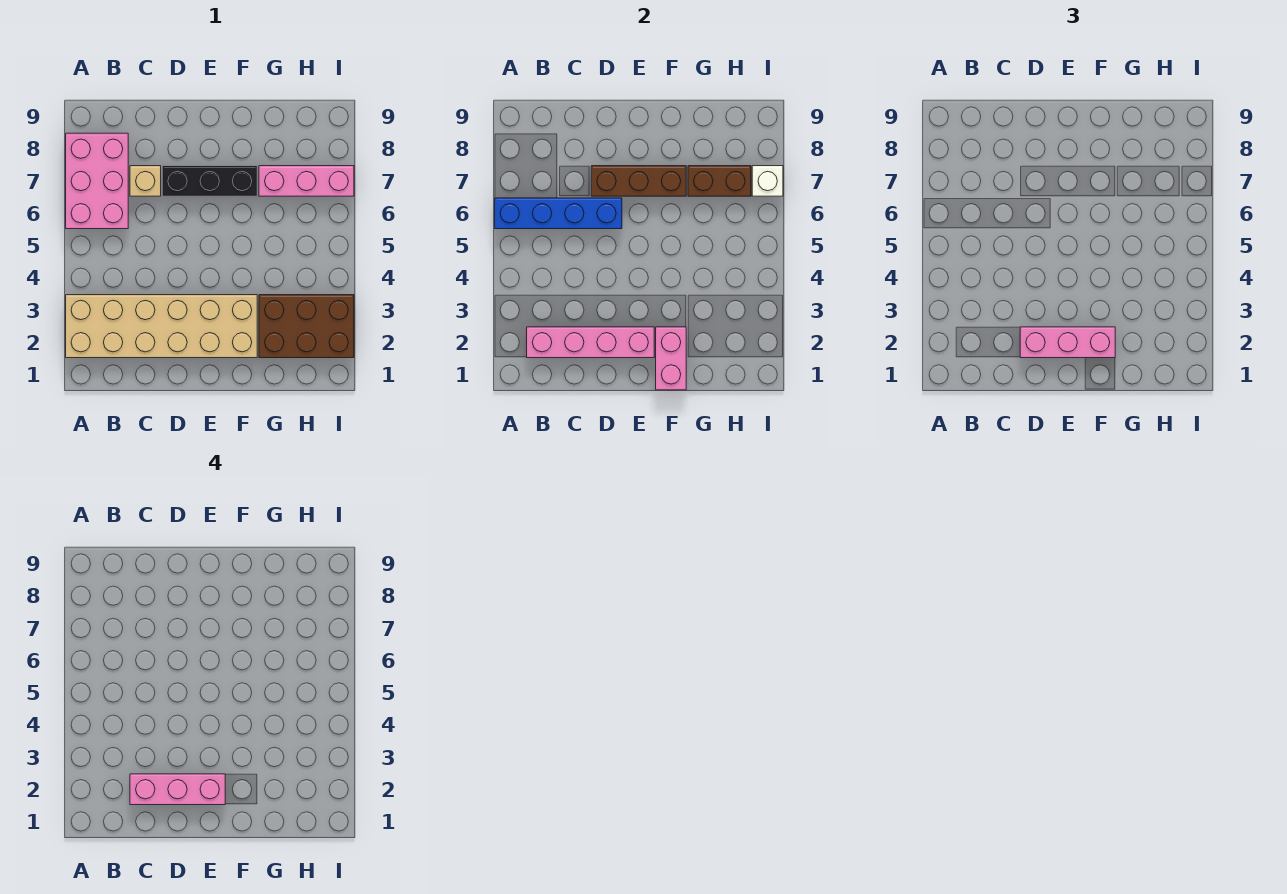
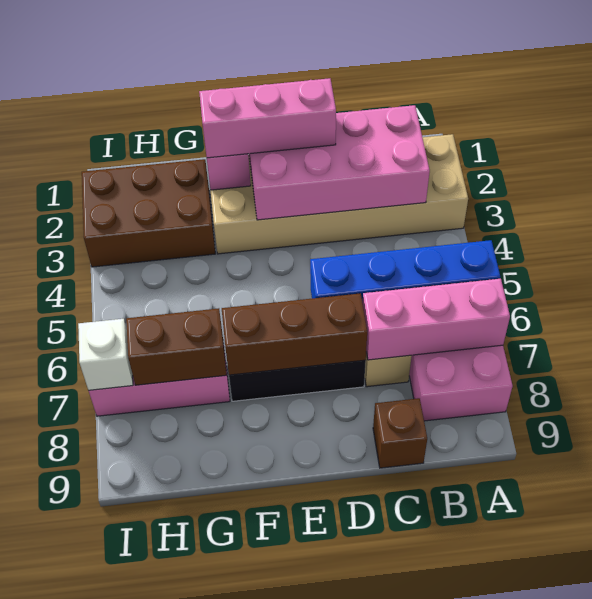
pink 1x4 brick [527,327,654,358] -> pink 2x4 brick [249,105,430,220]
pink 1x3 brick [130,774,225,805] -> pink 1x3 brick moved to [363,279,510,360]
none -> brown 1x1 brick [373,398,427,468]

